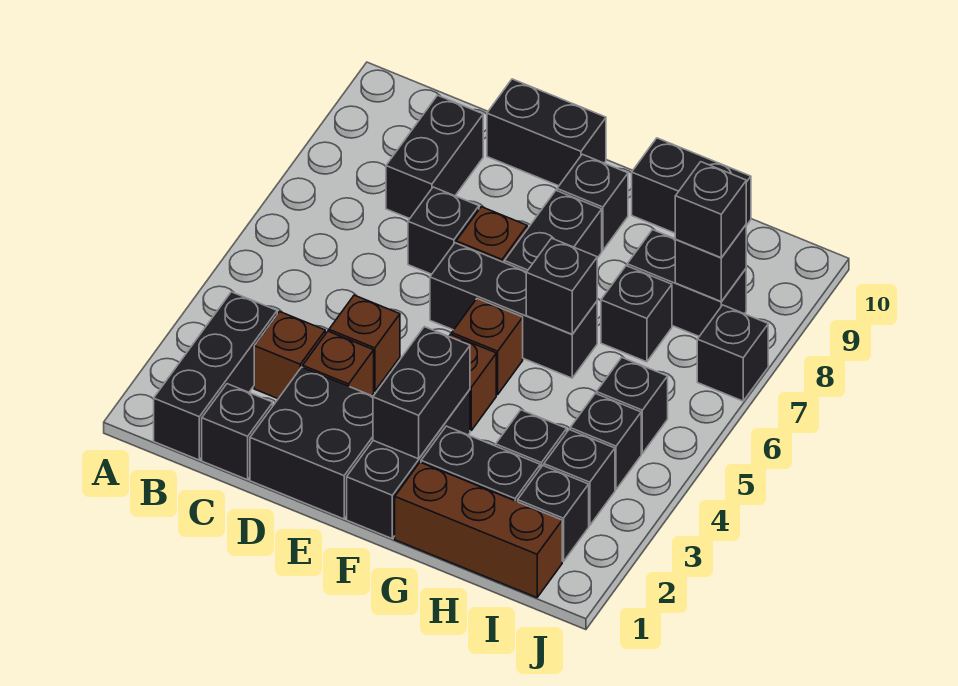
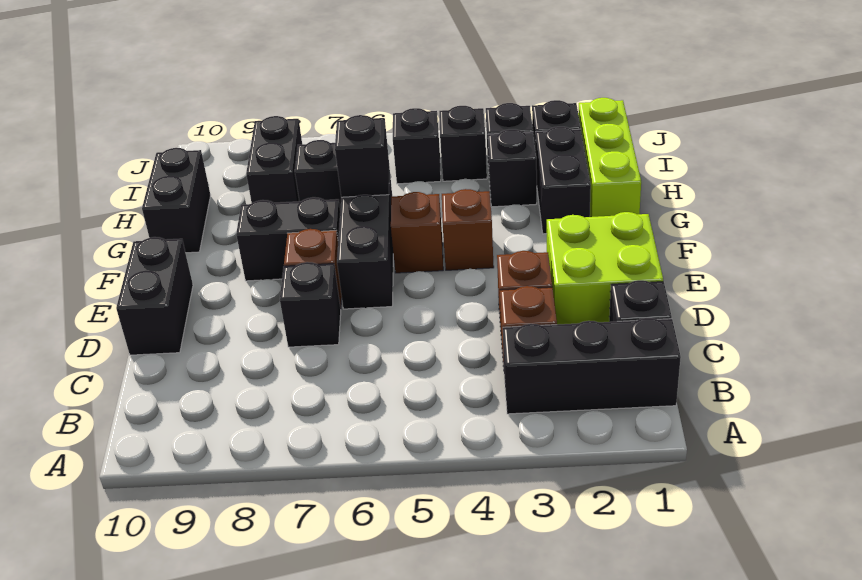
black 1x2 brick [386,95,483,219] -> none
black 2x2 brick [250,367,373,519] -> lime 2x2 brick [547,212,663,325]
brown 1x1 brick [329,295,400,391] -> none
black 1x3 brick [347,390,470,539] -> none
black 1x2 brick [373,327,470,459] -> none
black 1x1 brick [557,154,628,250] -> none
brown 1x3 brick [395,462,562,598] -> lime 1x3 brick [578,98,641,217]
black 1x1 brick [675,225,746,302] -> none
black 1x1 brick [675,162,746,258] -> none
black 1x1 brick [697,305,768,401] -> none

